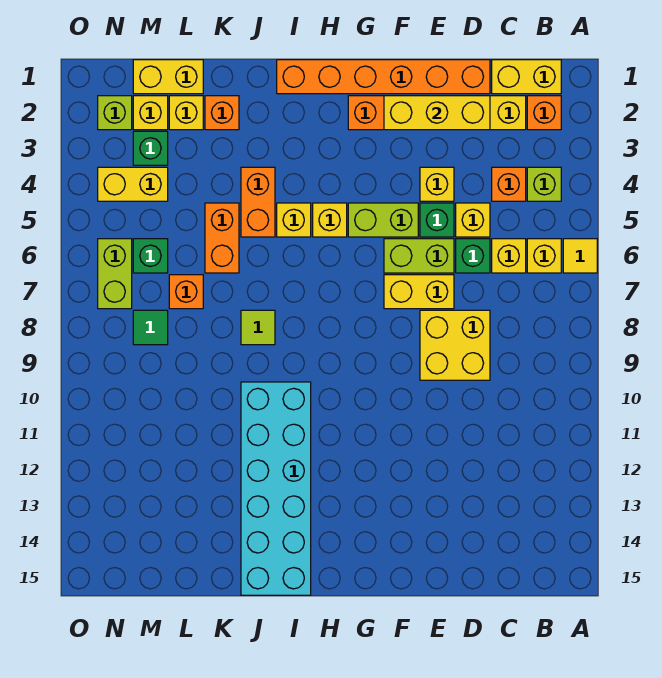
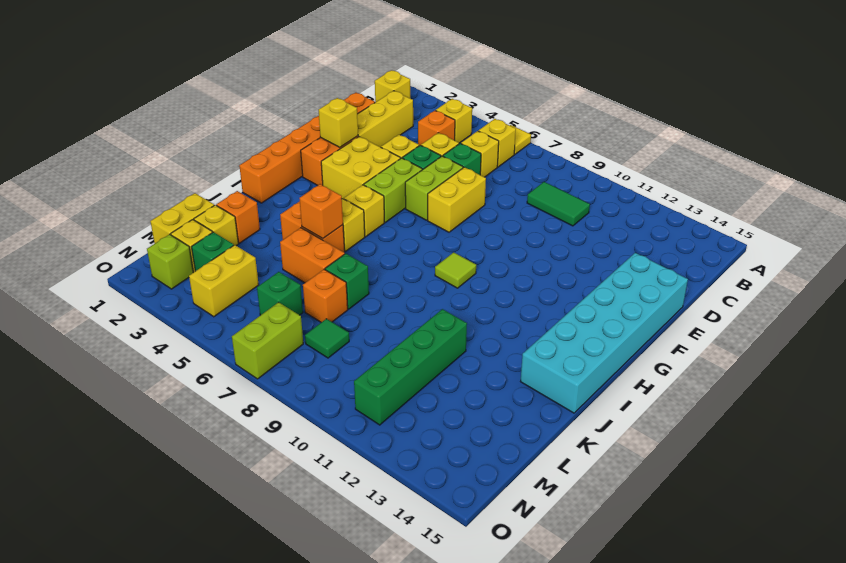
yellow 1x2 brick [492,60,561,94] -> yellow 1x1 brick [375,70,410,102]
orange 1x1 brick [527,96,561,130] -> orange 1x1 brick moved to [299,184,343,239]
lime 1x1 brick [527,167,561,201] -> yellow 1x1 brick [436,99,472,143]
none -> green 1x2 tile [527,182,590,226]
yellow 1x3 brick [384,96,490,130] -> yellow 1x1 brick [319,98,358,147]
yellow 2x2 brick [420,310,490,380] -> yellow 2x2 brick moved to [321,137,401,199]
cyan 2x6 brick [241,382,311,595] -> cyan 2x6 brick turned to [521,253,688,413]
lime 1x1 tile [241,310,275,345] -> lime 1x1 tile moved to [435,252,476,288]
none -> green 1x1 brick [325,254,369,309]
none -> green 1x4 brick [354,309,467,425]
lime 1x2 brick [98,239,132,309] -> lime 1x2 brick turned to [232,302,303,379]

